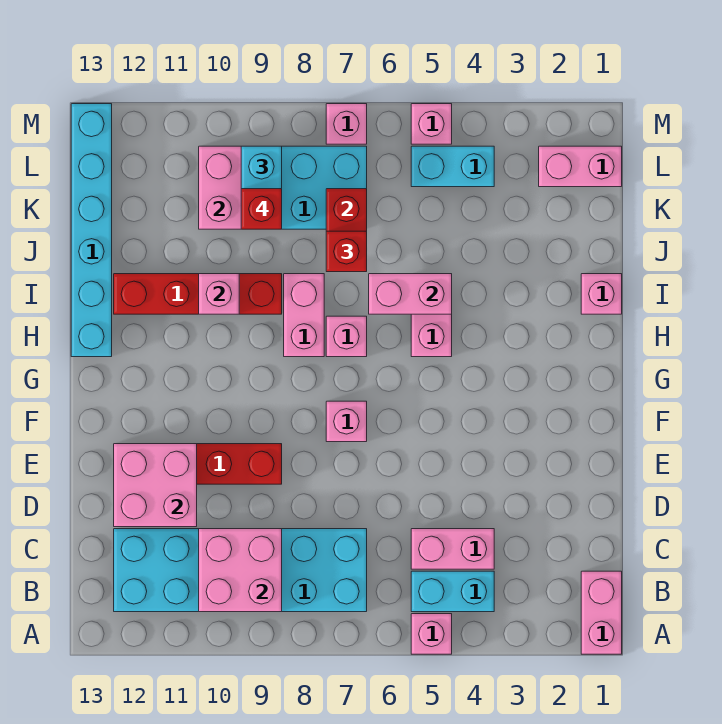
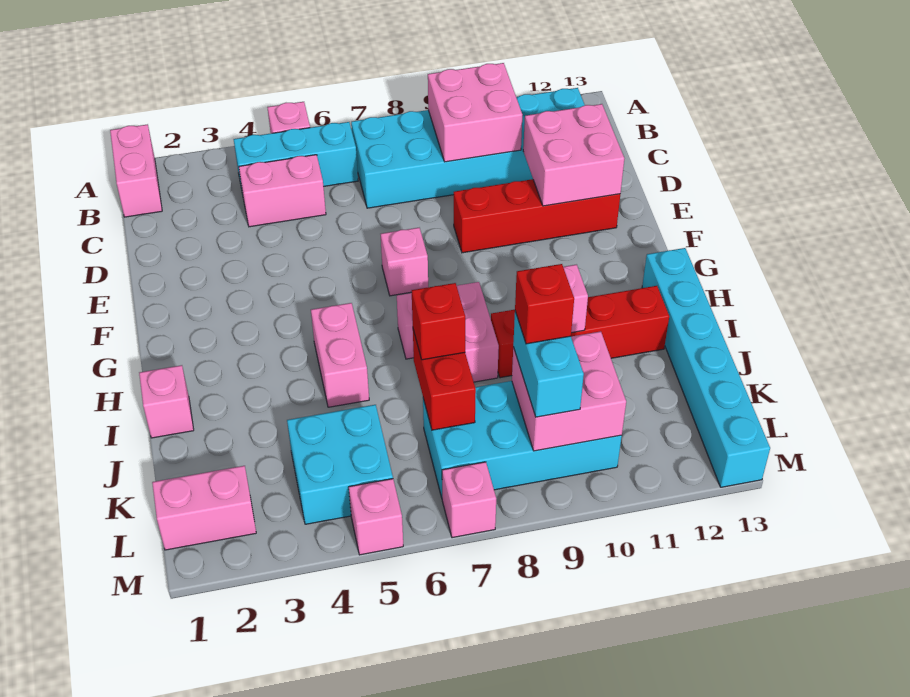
cyan 1x2 brick [411,571,494,612] -> cyan 1x3 brick [234,122,358,194]
pink 1x2 brick [369,274,452,314] -> none
cyan 1x2 brick [411,146,494,187] -> cyan 2x2 brick [287,405,393,524]

